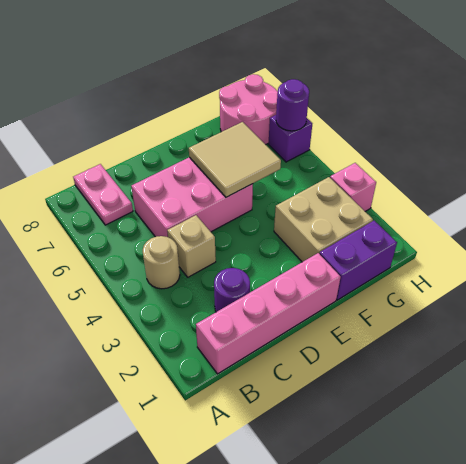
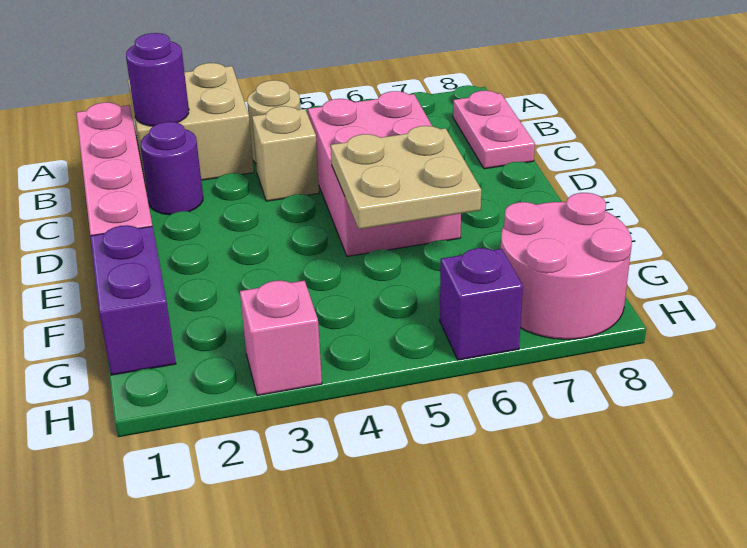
pink 1x2 plate [73,164,133,225] -> pink 1x2 plate turned to [453,91,535,169]
tan 2x2 tile [189,122,281,197] -> tan 2x2 plate [331,126,481,229]
tan 2x2 brick [274,177,373,262] -> tan 2x2 brick moved to [128,63,254,188]
purple 1x1 round brick [276,79,309,131] -> purple 1x1 round brick moved to [126,33,189,126]

